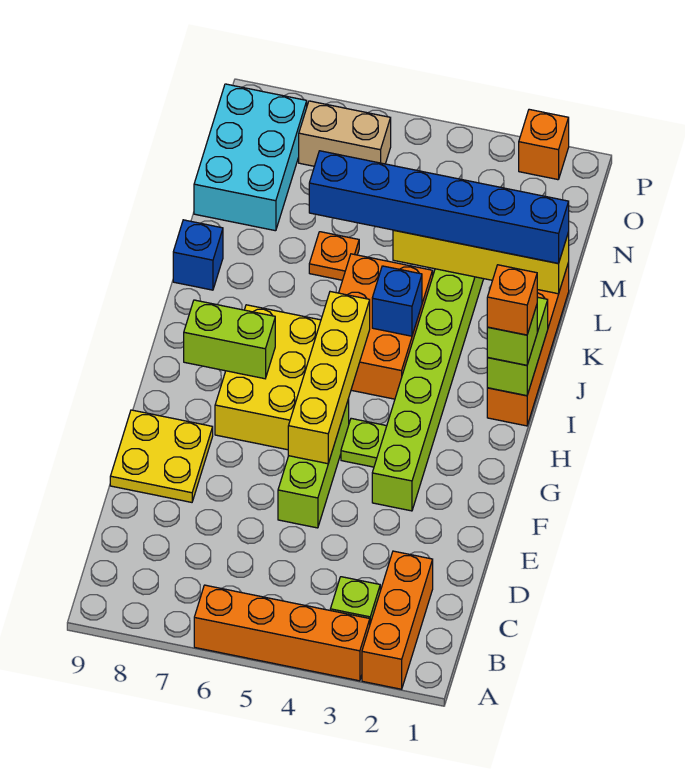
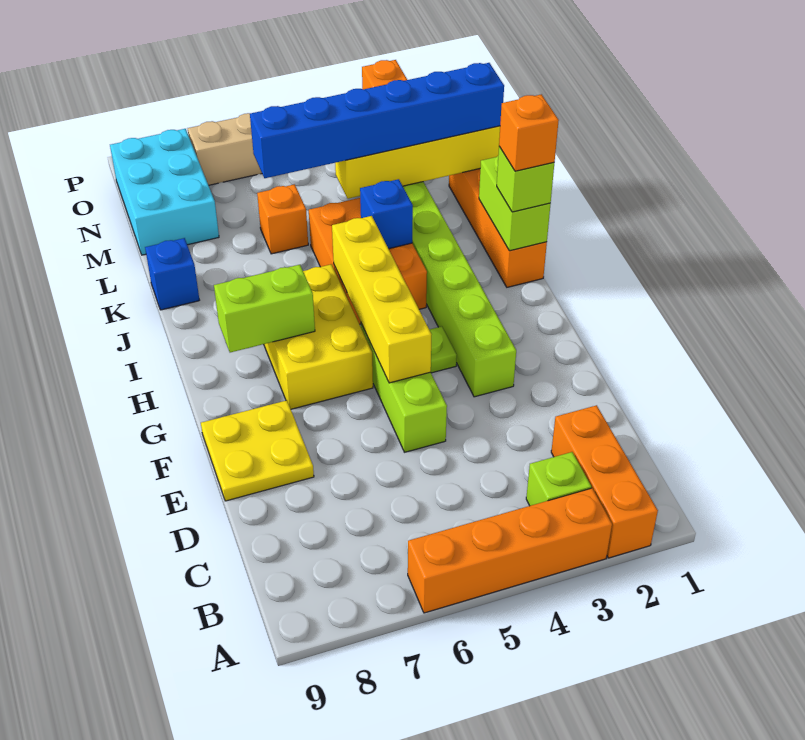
orange 1x1 plate [309,232,359,280] -> orange 1x1 brick [257,184,308,254]

